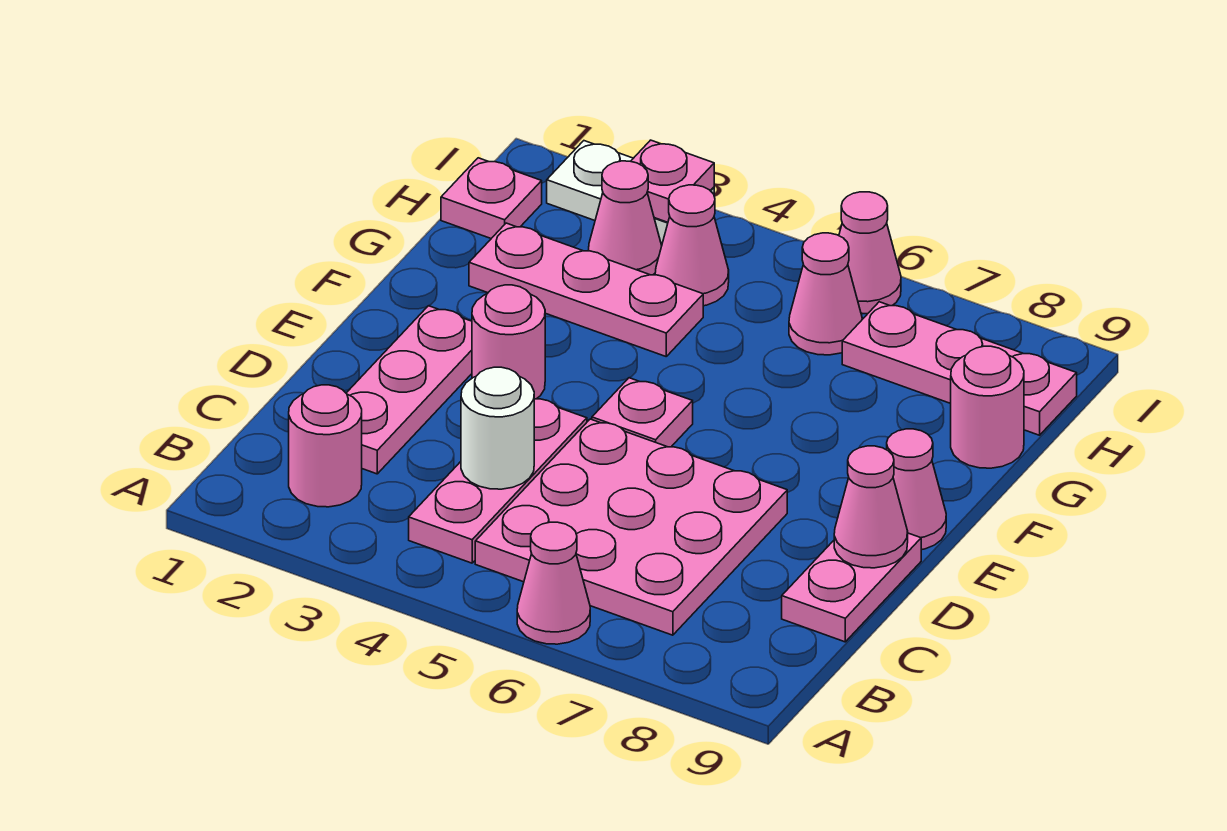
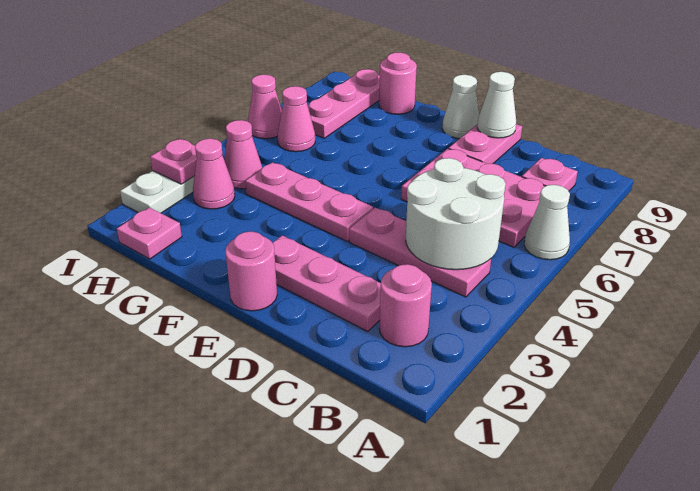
pink 1x1 cone [517,522,590,644] -> white 1x1 cone [524,185,570,260]
pink 3x3 plate [475,419,787,635] -> pink 2x3 plate [401,149,545,247]
white 1x1 round brick [461,367,534,489] -> white 2x2 round brick [406,158,506,270]
pink 1x2 plate [782,533,921,642] -> pink 1x2 plate turned to [448,124,522,164]
pink 1x1 cone [834,446,908,568] -> white 1x1 cone [477,72,516,138]
pink 1x1 round brick [472,285,545,399] -> pink 1x1 round brick moved to [225,232,277,311]
pink 1x1 plate [592,378,693,447] -> pink 1x1 plate moved to [521,158,578,191]
pink 1x1 cone [887,429,946,550] -> white 1x1 cone [442,75,479,139]
pink 1x3 plate [469,223,703,356] -> pink 1x3 plate turned to [245,162,373,241]

